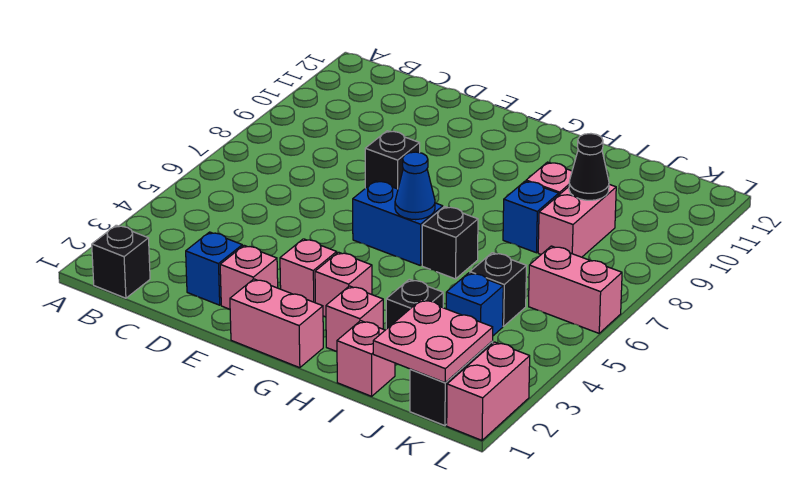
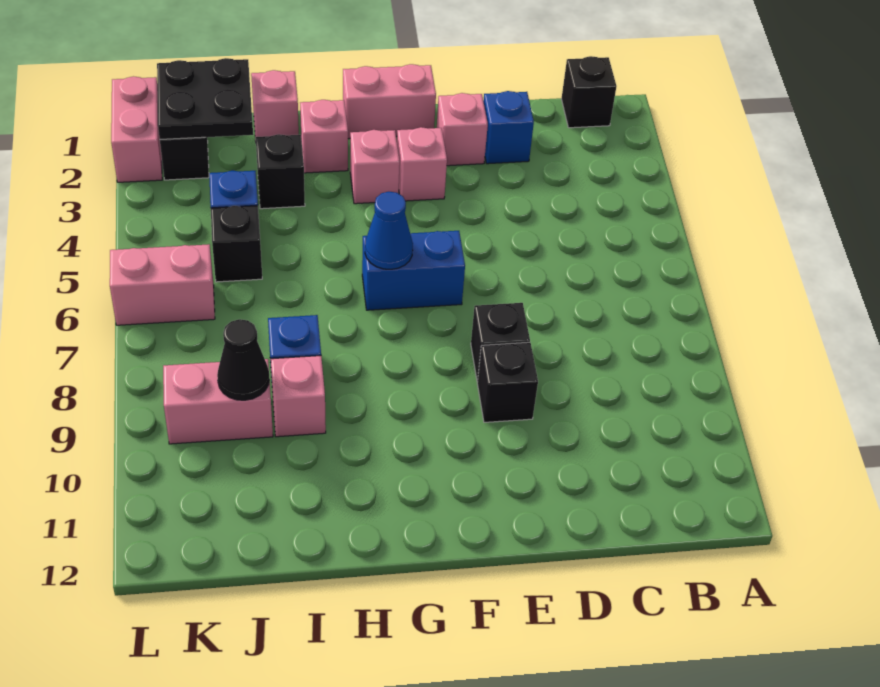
black 1x1 brick [422,207,478,279] -> black 1x1 brick moved to [477,342,538,422]
pink 2x2 plate [373,299,493,383] -> black 2x2 plate [157,58,253,139]
pink 1x2 brick [538,184,616,257] -> pink 1x2 brick turned to [163,359,273,444]

